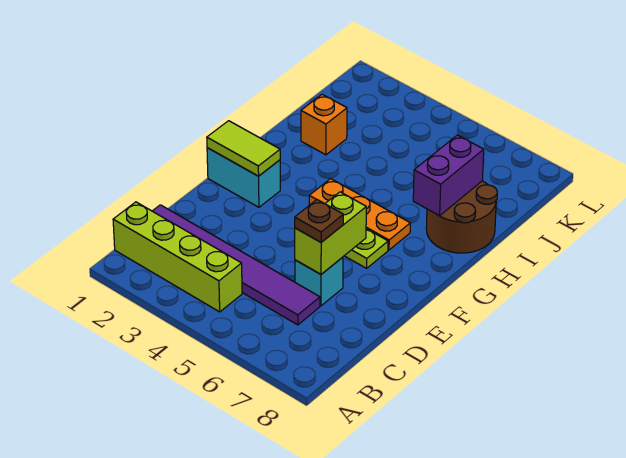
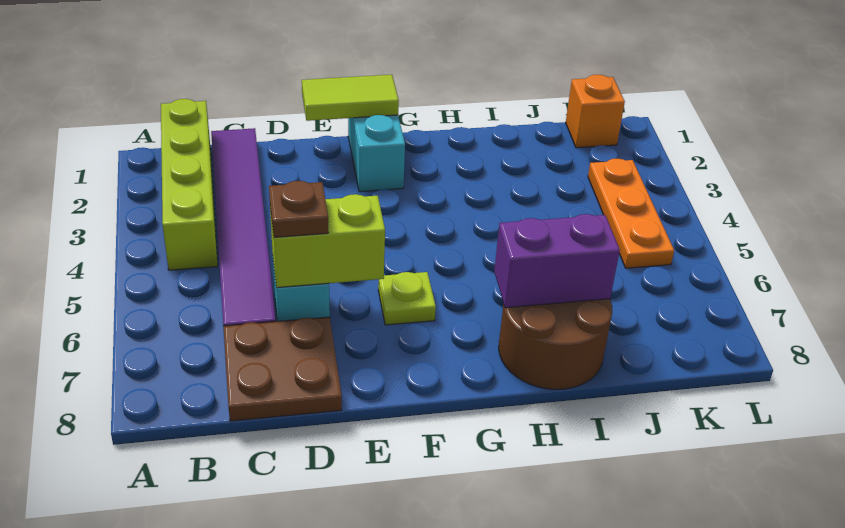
none -> brown 2x2 plate [223,317,342,421]
lime 1x2 tile [207,121,280,176] -> lime 1x2 tile turned to [302,75,399,121]
orange 1x3 plate [309,179,410,250] -> orange 1x3 plate moved to [588,159,674,268]
orange 1x1 brick [301,94,347,155] -> orange 1x1 brick moved to [566,75,625,148]

